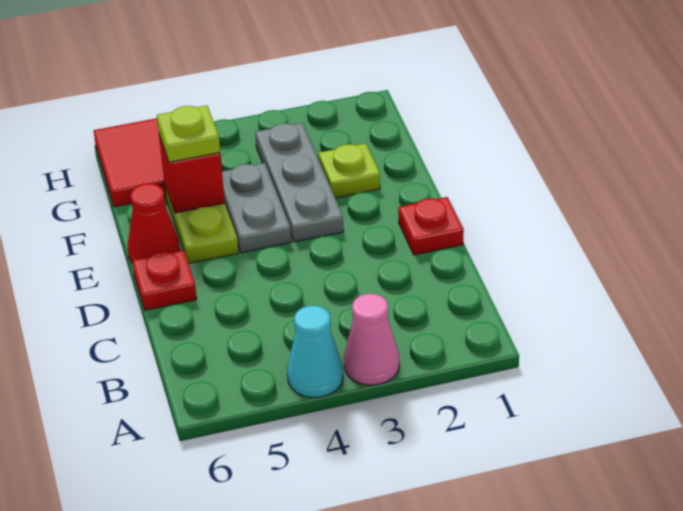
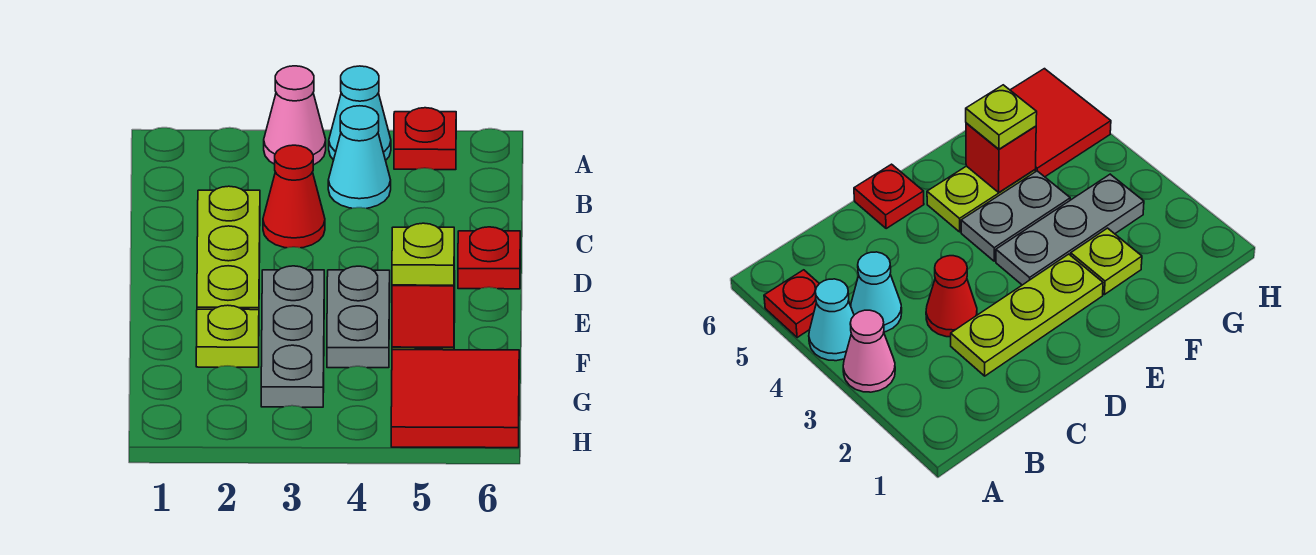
none -> cyan 1x1 cone [328,106,391,208]
none -> lime 1x3 plate [197,186,260,310]
red 1x1 plate [398,197,464,255] -> red 1x1 plate moved to [394,108,456,170]
red 1x1 cone [128,184,180,263] -> red 1x1 cone moved to [263,145,325,248]

